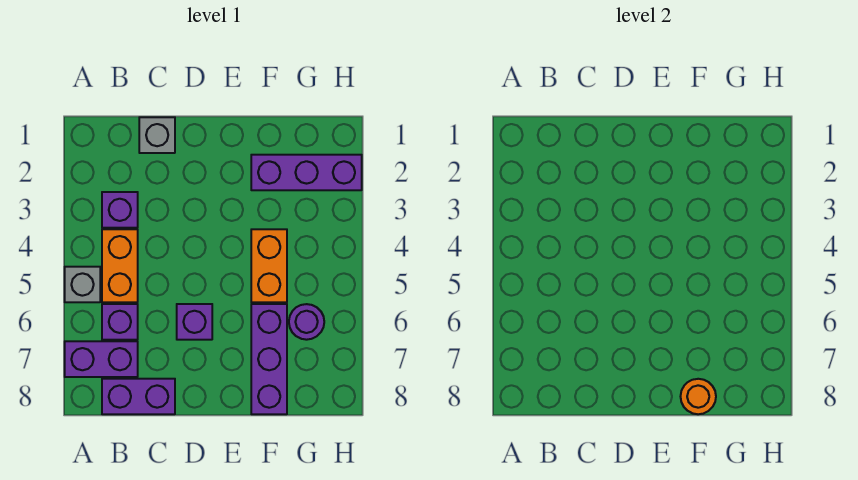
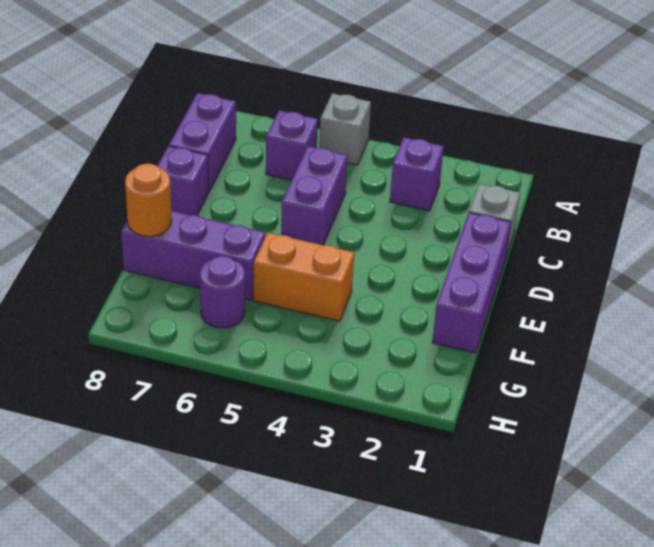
purple 1x2 brick [65,341,138,377] -> purple 1x2 brick moved to [281,146,348,245]
orange 1x2 brick [102,229,138,302] -> none
purple 1x1 brick [177,304,212,340] -> purple 1x1 brick moved to [157,146,209,215]
purple 1x3 brick [251,155,362,190] -> purple 1x3 brick moved to [432,213,511,353]

